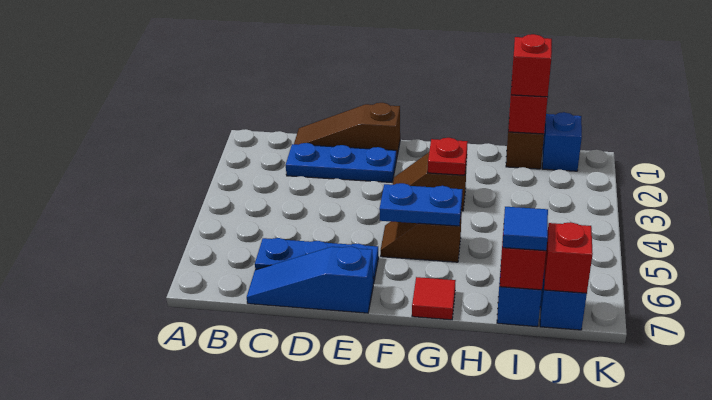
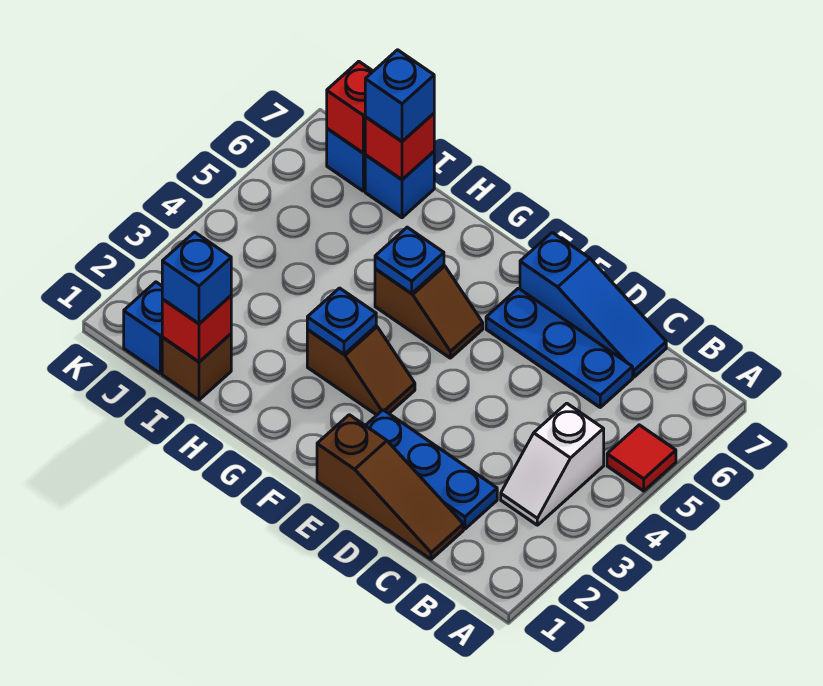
none -> white 1x2 slope [501,403,604,525]
blue 1x2 plate [379,183,463,226] -> blue 1x1 plate [375,227,444,294]
red 1x1 plate [428,138,468,175] -> blue 1x1 plate [307,288,376,354]
red 1x1 tile [412,277,456,320] -> red 1x1 tile moved to [607,425,676,491]
red 1x1 brick [511,34,552,97] -> blue 1x1 brick [162,232,231,324]
blue 1x1 tile [503,207,548,251] -> blue 1x1 brick [365,50,434,141]

